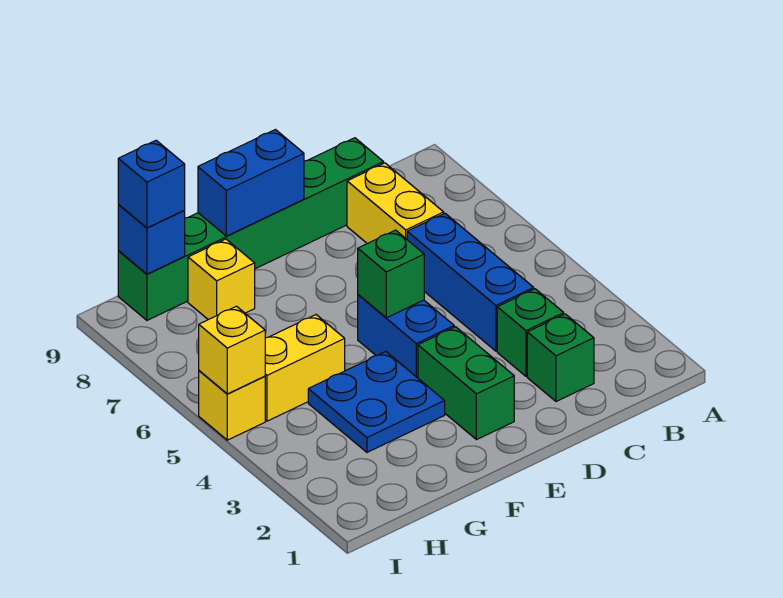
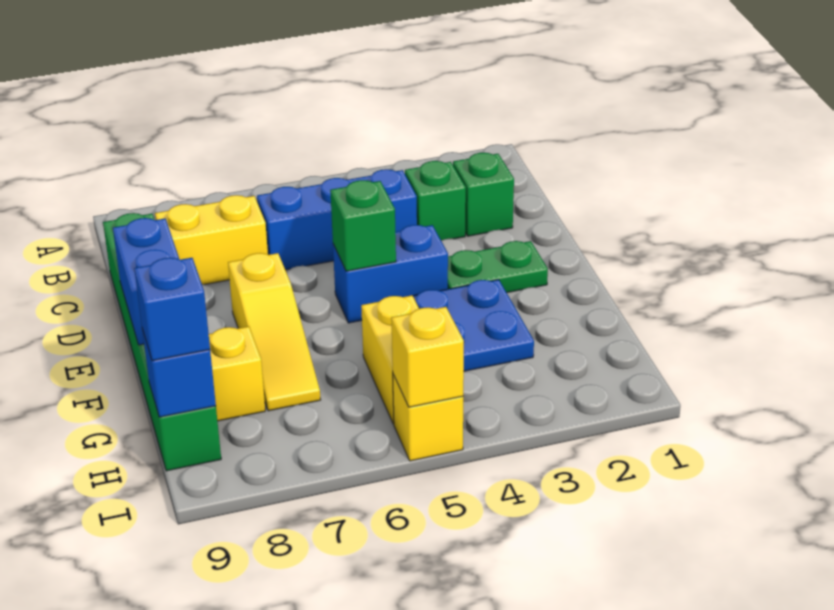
green 1x2 brick [418,327,514,440] -> green 1x2 plate [448,241,548,293]
none -> yellow 1x3 slope [228,253,321,411]

